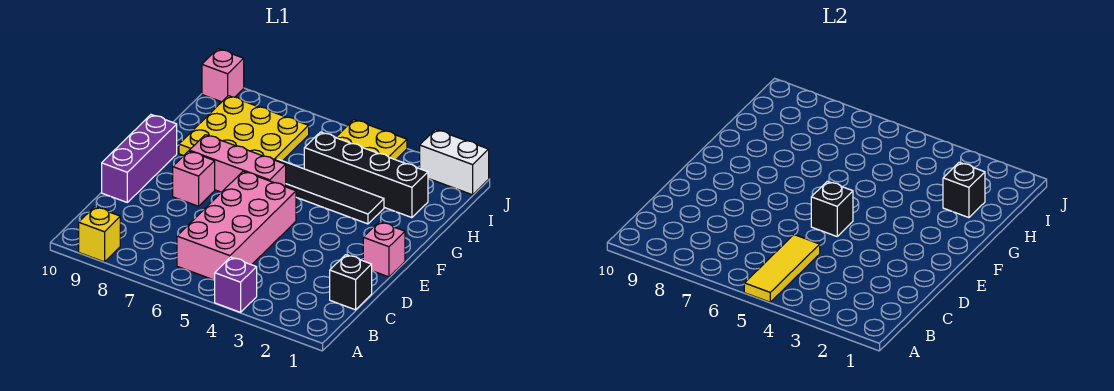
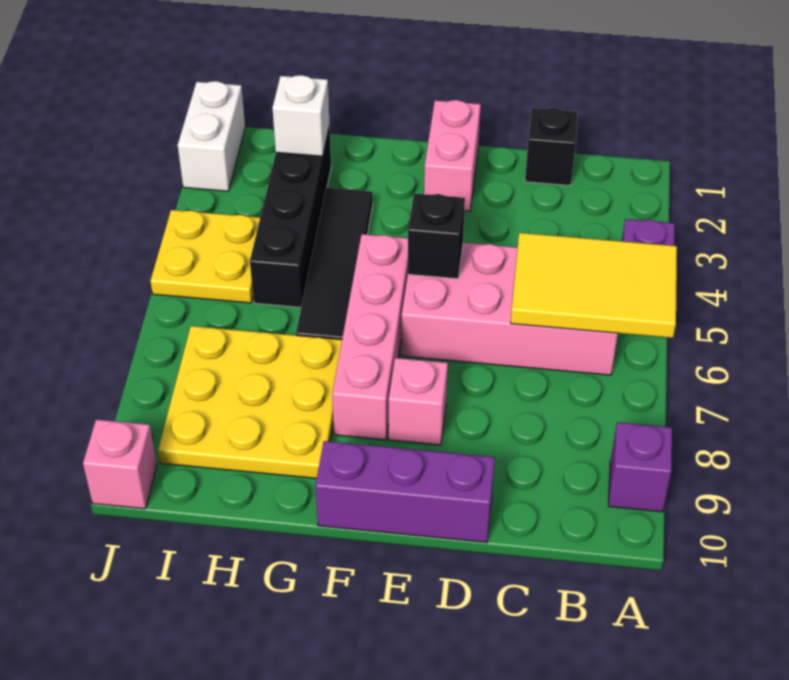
yellow 1x3 tile [744,235,820,302] -> yellow 2x3 tile [511,233,677,338]
yellow 1x1 brick [79,207,120,262] -> purple 1x1 brick [608,422,672,512]
pink 1x1 brick [363,222,405,277] -> pink 1x2 brick [424,100,481,211]
pink 1x3 brick [189,135,286,192] -> pink 1x4 brick [332,234,408,440]
black 1x1 brick [943,162,985,218] -> white 1x1 brick [272,75,330,156]

